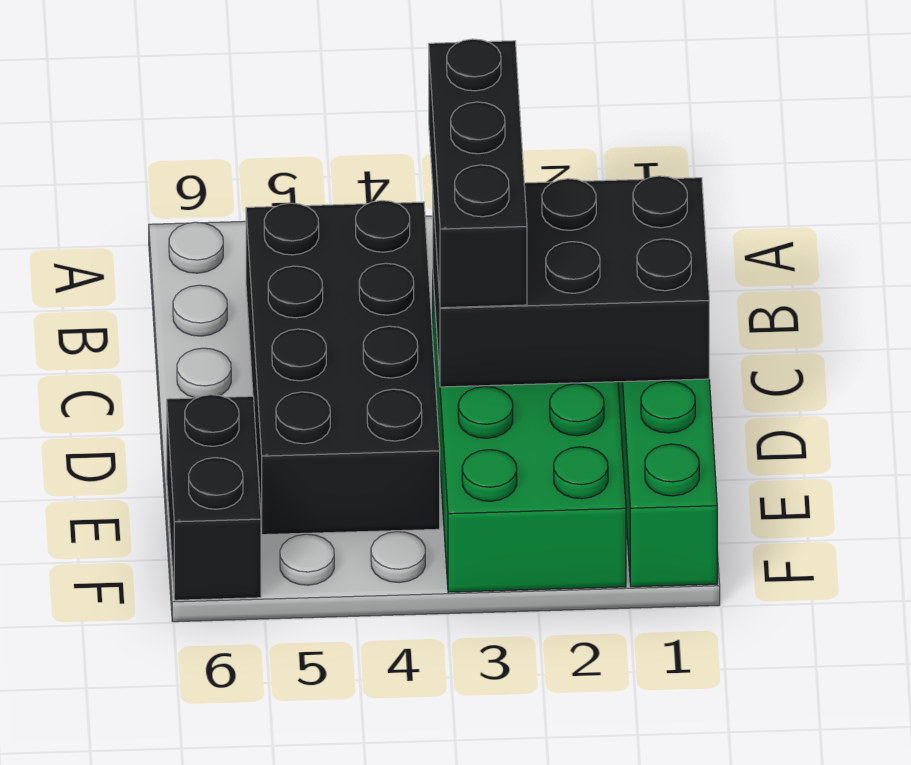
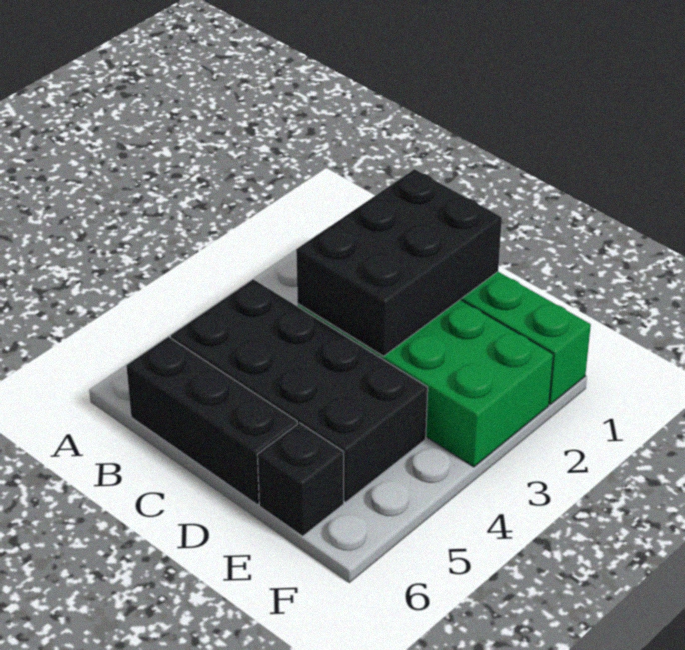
black 1x3 brick [429,39,527,308] -> black 1x3 brick moved to [126,337,297,505]
black 1x2 brick [167,395,261,600] -> black 1x1 brick [257,423,344,536]

